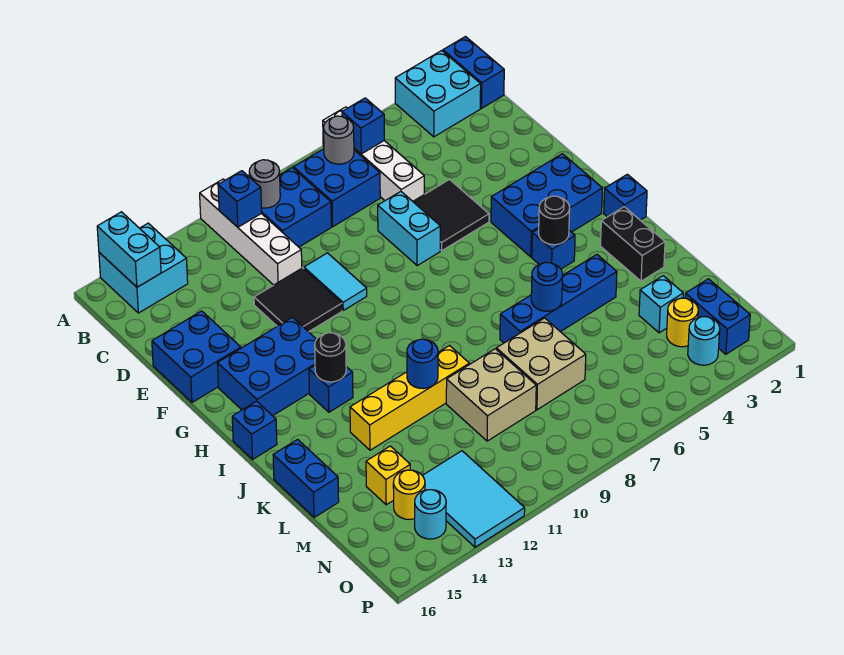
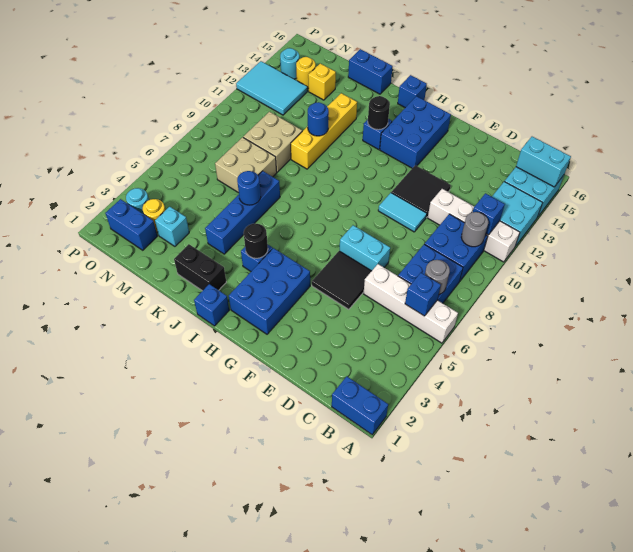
cyan 2x2 brick [395,51,481,137] -> cyan 2x2 brick moved to [492,181,543,245]
blue 2x2 brick [152,311,241,402] -> none

